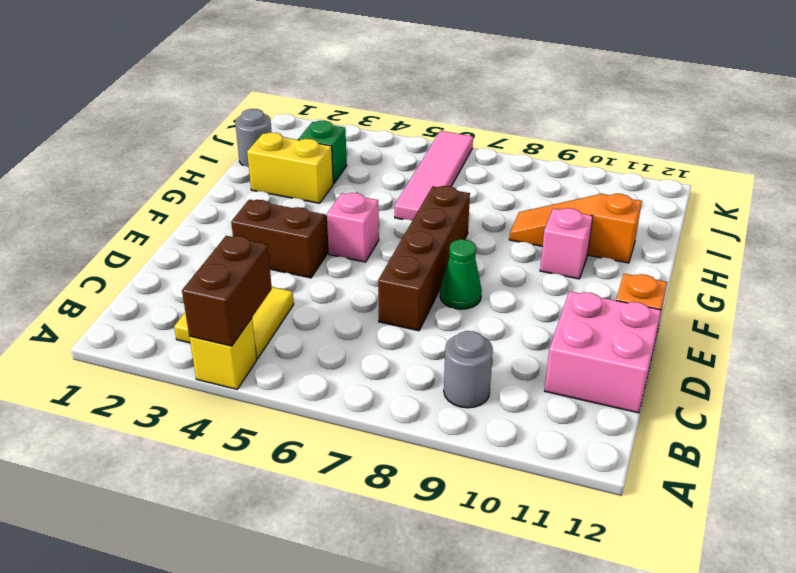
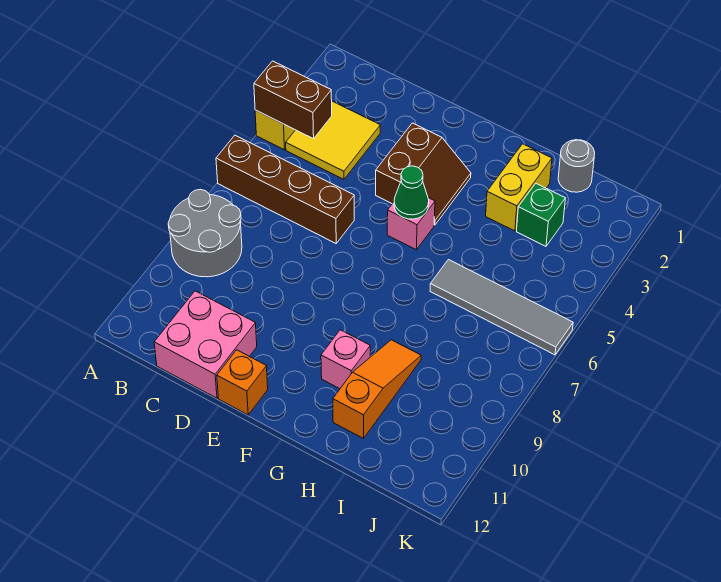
grey 1x1 round brick [444,331,493,408] -> grey 2x2 round brick [168,189,242,277]
brown 1x4 brick [378,186,470,331] -> brown 1x4 brick moved to [216,135,354,243]
green 1x1 cone [440,239,482,309] -> green 1x1 cone moved to [394,166,429,219]
pink 1x4 tile [395,131,473,221] -> grey 1x4 tile [430,260,573,355]

